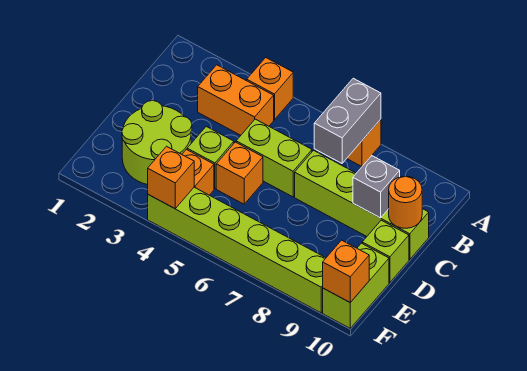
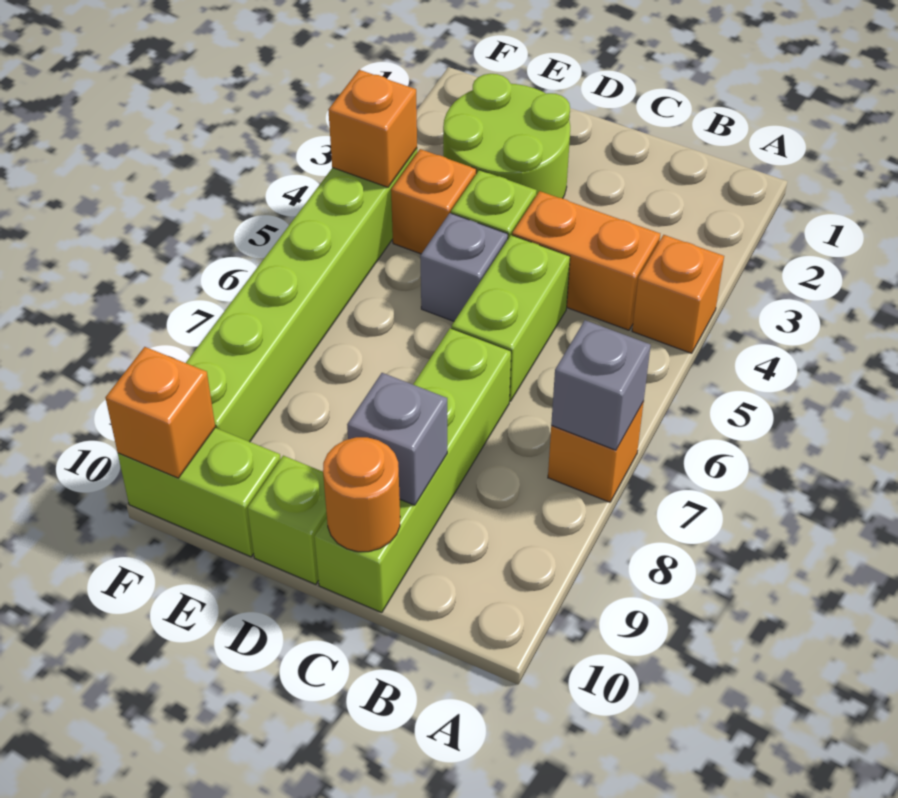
grey 1x2 brick [314,78,381,163] -> grey 1x1 brick [551,320,651,450]
orange 1x2 brick [198,65,274,135] -> orange 1x2 brick turned to [512,191,660,330]
orange 1x1 brick [216,142,263,204] -> grey 1x1 brick [420,213,508,321]

